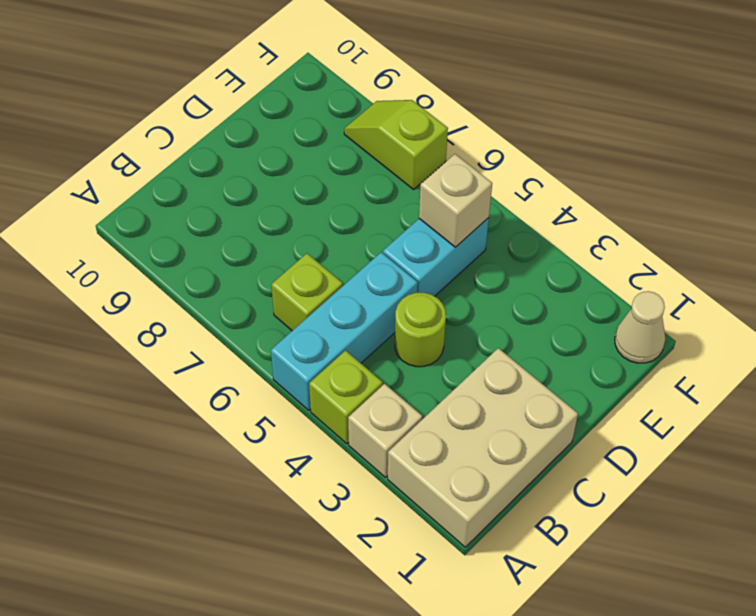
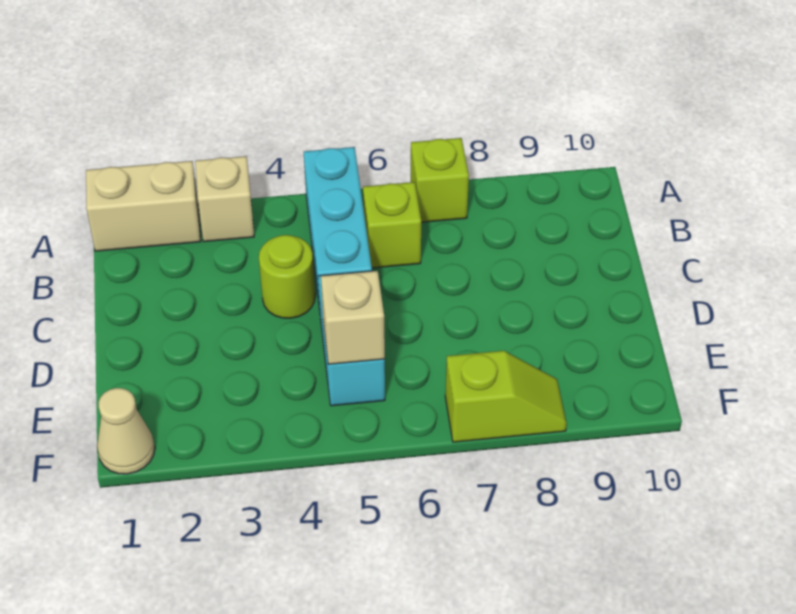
tan 2x3 brick [388,348,578,547] -> tan 1x2 brick [86,161,201,251]
lime 1x1 brick [309,351,383,444] -> lime 1x1 brick moved to [411,138,469,222]

